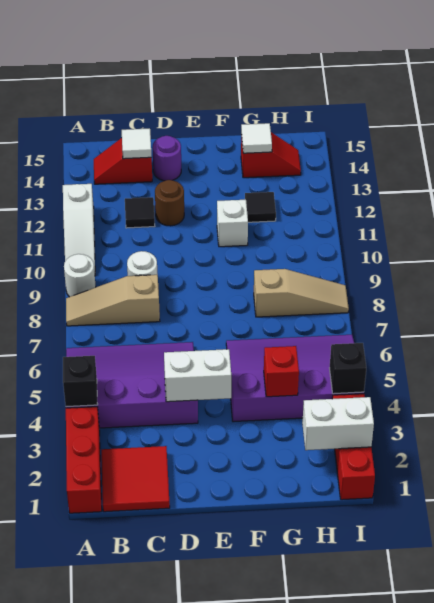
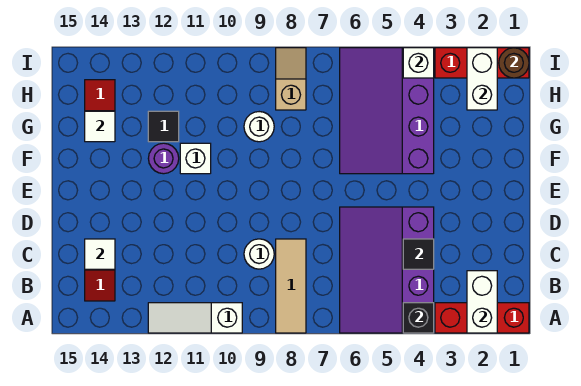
tan 1x3 slope [66,275,160,326] -> tan 1x3 tile [276,239,306,333]
white 1x1 round brick [64,254,96,297] -> white 1x1 round brick moved to [244,112,274,142]
white 1x3 slope [63,184,95,272] -> white 1x3 slope turned to [148,303,242,333]
red 2x2 tile [101,446,170,512] -> none
black 1x1 tile [125,197,155,228] -> black 1x1 tile moved to [403,239,434,269]
white 1x2 brick [164,349,231,402] -> white 1x2 brick moved to [467,271,497,333]
brown 1x1 round brick [155,180,184,226] -> brown 1x1 round brick moved to [499,48,529,78]
purple 1x1 round brick [152,136,181,181] -> purple 1x1 round brick moved to [148,143,179,174]
red 1x1 brick [264,346,299,397] -> none
tan 1x3 slope [254,269,349,317] -> tan 1x2 slope [276,48,306,110]
black 1x1 brick [330,343,366,394] -> white 1x1 brick [403,48,434,78]

